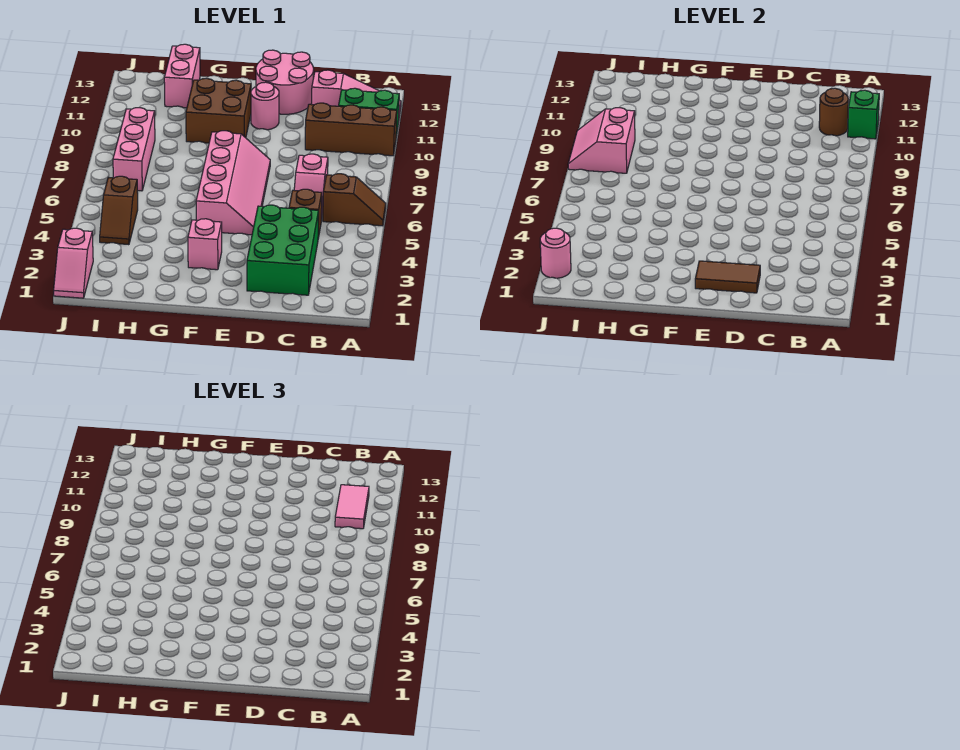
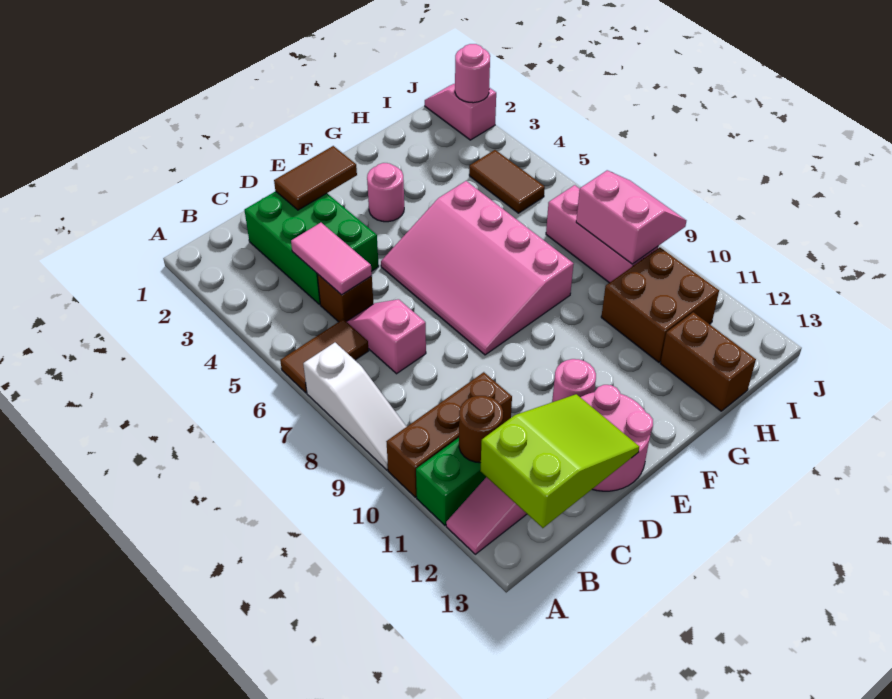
brown 1x2 slope [323,174,386,226] -> brown 1x2 tile [280,319,369,393]
none -> white 1x3 slope [303,343,406,470]
green 1x1 brick [848,90,879,139] -> none
pink 1x2 tile [335,485,369,529] -> pink 1x2 tile moved to [291,223,372,295]
none -> lime 2x3 slope [480,394,639,528]
pink 2x4 slope [196,131,270,235] -> pink 3x4 slope [381,181,574,355]
pink 1x1 brick [188,219,222,270] -> pink 1x1 round brick [367,163,404,222]
brown 2x2 brick [186,79,251,143] -> brown 2x2 brick moved to [601,247,719,362]
pink 1x2 brick [164,44,200,108] -> brown 1x2 brick [660,312,756,411]
brown 1x2 slope [100,176,138,245] -> brown 1x2 tile [469,150,545,213]

